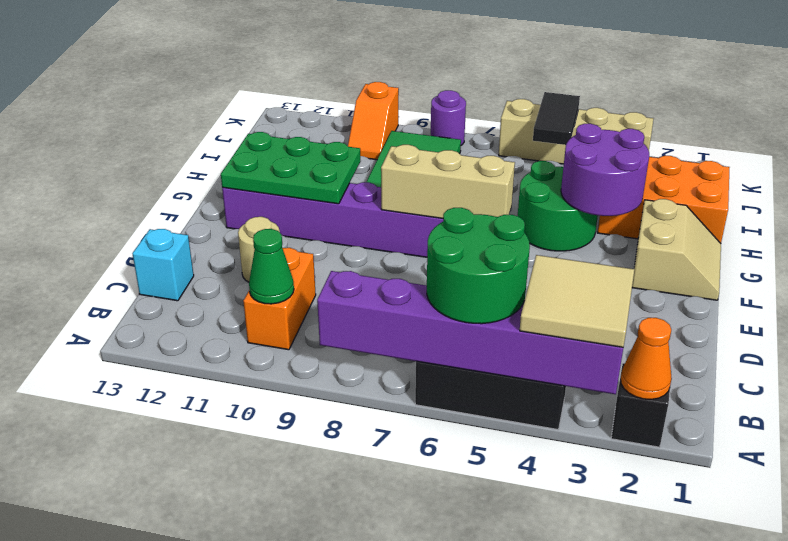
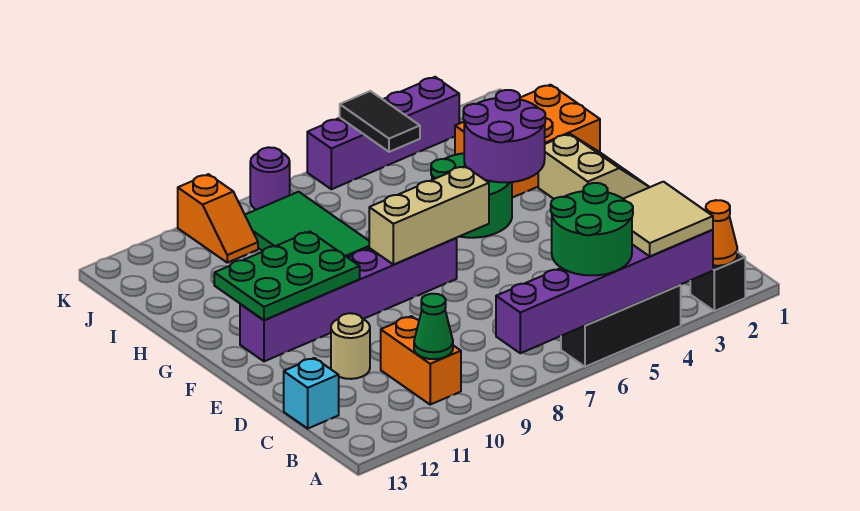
tan 1x4 brick [499,99,653,164] -> purple 1x4 brick [307,77,459,189]

